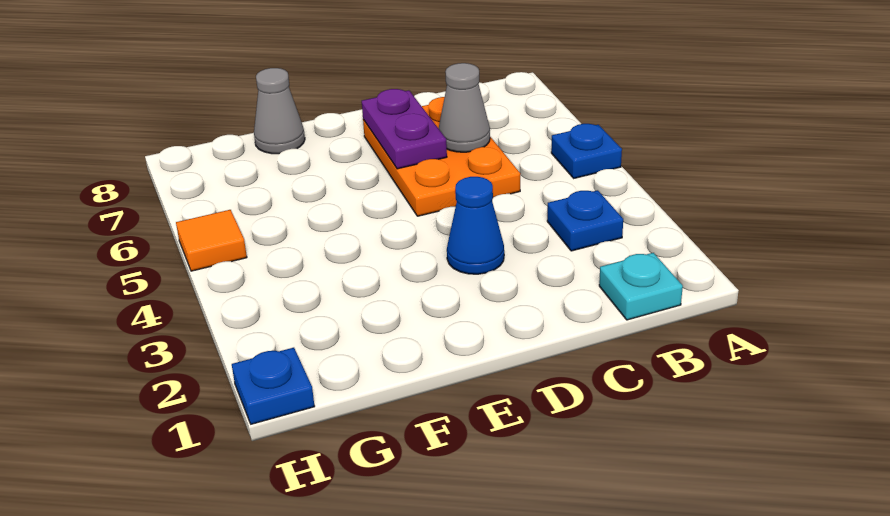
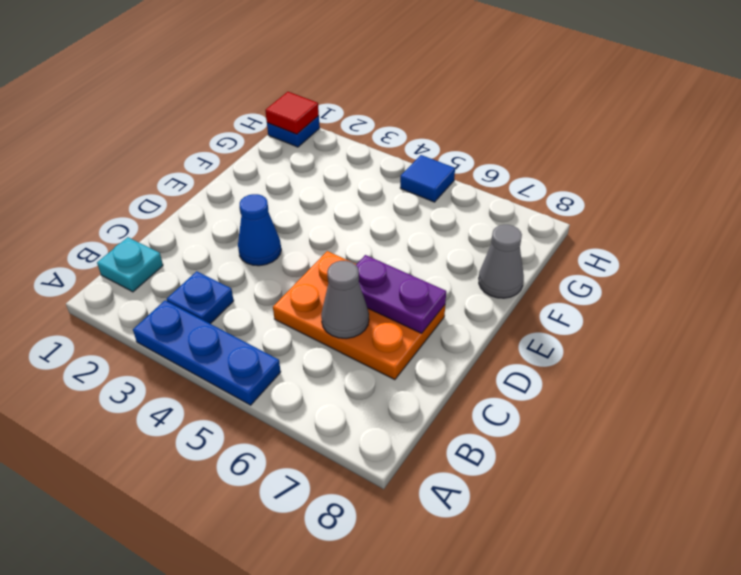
blue 1x1 plate [551,124,622,178] -> blue 1x3 plate [133,300,281,405]
none -> red 1x1 tile [265,92,319,134]
orange 1x1 tile [176,210,247,271] -> blue 1x1 tile [400,155,455,202]

